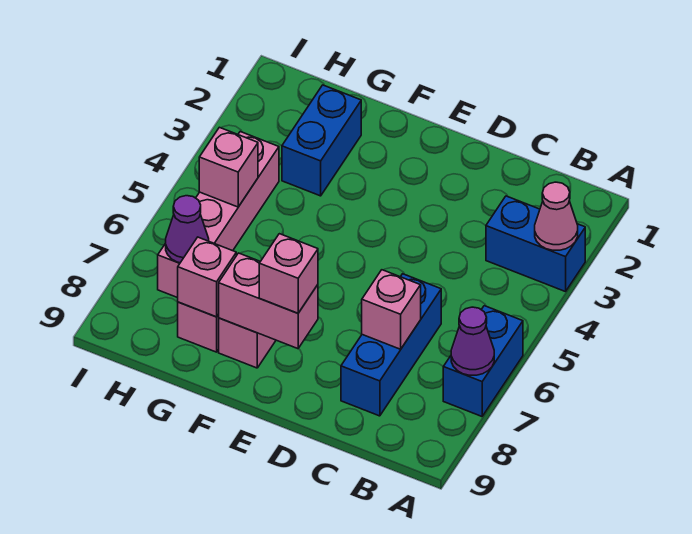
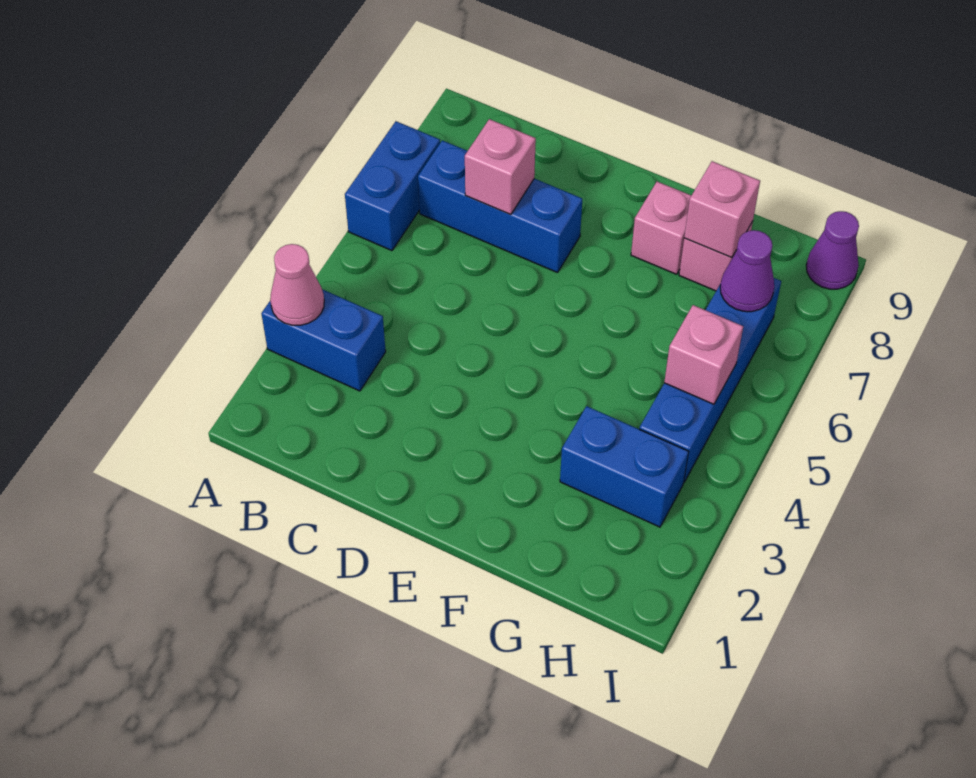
purple 1x1 cone [451,307,494,375] -> purple 1x1 cone moved to [806,211,859,289]
blue 1x3 brick [341,274,441,416] -> blue 1x3 brick turned to [418,140,582,273]
pink 1x2 brick [218,253,318,349] -> none
pink 1x1 brick [259,234,318,313] -> none
blue 1x2 brick [282,85,361,196] -> blue 1x2 brick turned to [560,406,689,527]
pink 1x4 brick [158,132,279,298] -> blue 1x4 brick [639,278,781,482]

